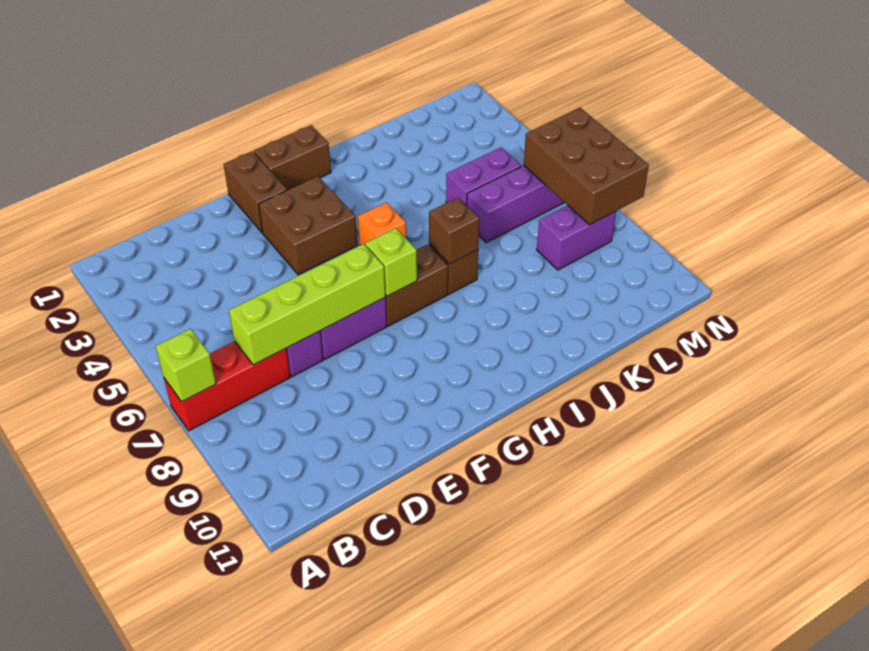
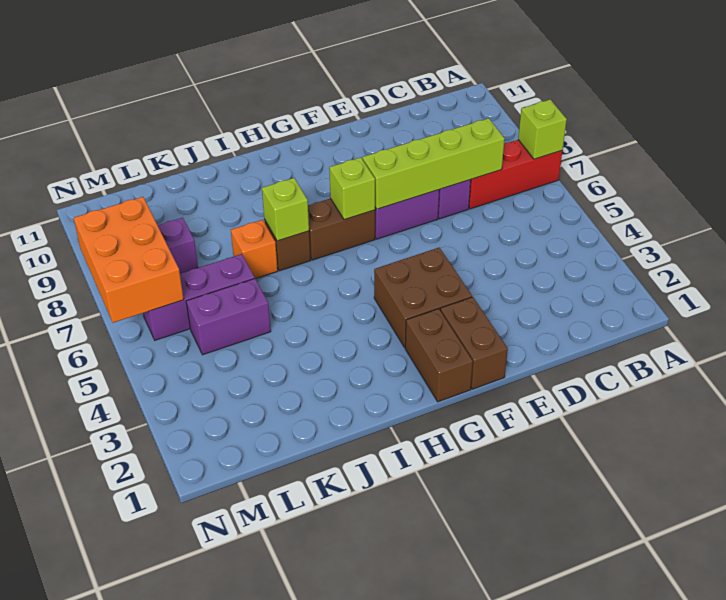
brown 1x2 brick [254,125,331,190] -> brown 1x2 brick turned to [405,309,473,402]
orange 1x1 brick [358,202,406,245] -> orange 1x1 brick moved to [231,220,278,279]
brown 1x1 brick [429,198,479,264] -> lime 1x1 brick [262,178,309,241]
brown 2x3 brick [524,108,649,225] -> orange 2x3 brick [74,197,184,323]

